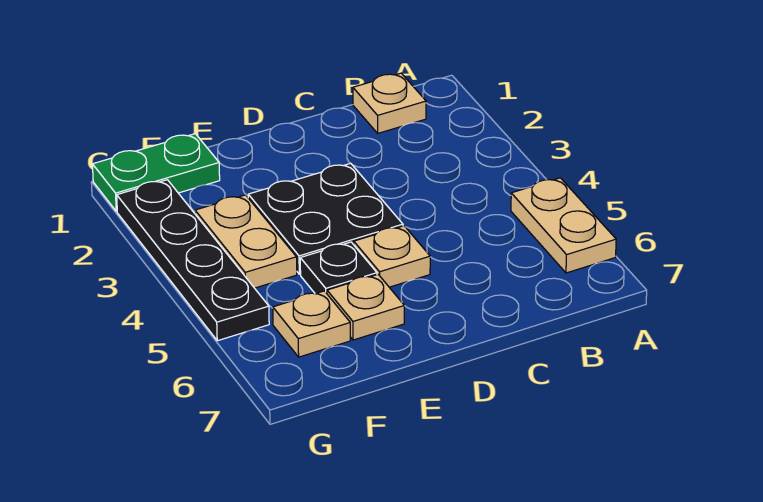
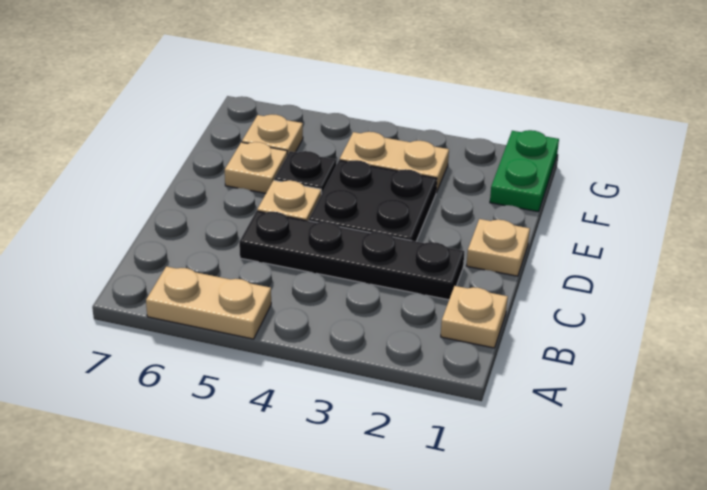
none -> tan 1x1 plate [466,219,530,276]
black 1x4 plate [117,180,269,341] -> black 1x4 plate moved to [239,211,464,300]

